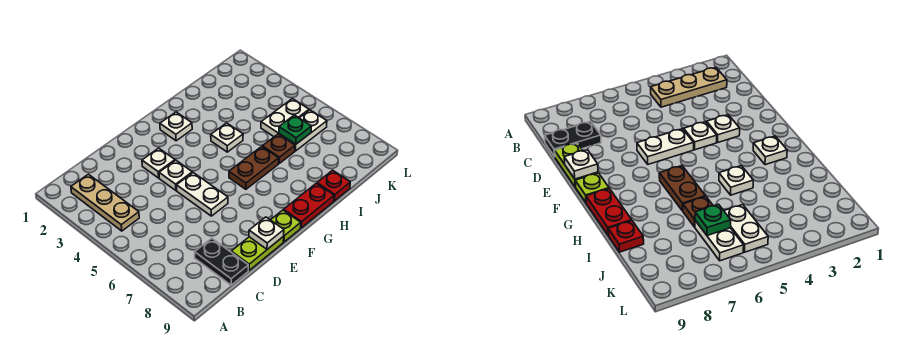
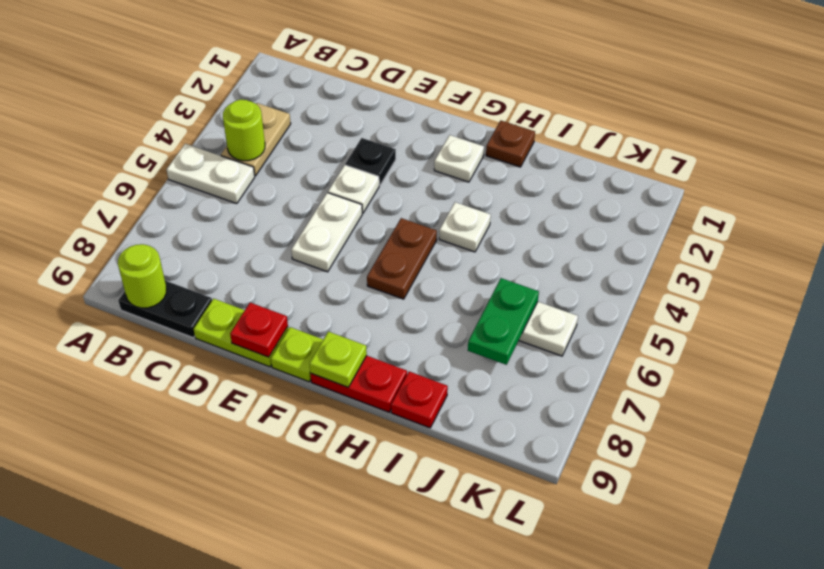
tan 1x3 plate [71,174,139,231] -> tan 1x2 plate [221,103,291,176]
none -> lime 1x1 round brick [223,99,265,161]
none -> lime 1x1 round brick [118,244,167,308]
black 1x2 plate [195,238,248,285] -> black 1x2 plate turned to [118,281,212,338]
white 1x1 plate [142,148,175,178] -> black 1x1 plate [345,138,396,185]
white 1x1 plate [249,217,284,249] -> red 1x1 plate [230,303,288,357]
brown 1x2 plate [229,147,279,189] -> brown 1x2 plate turned to [367,218,437,299]
none -> lime 1x1 plate [309,332,367,387]
brown 1x1 plate [262,134,295,163] -> brown 1x1 plate moved to [486,121,535,167]
white 1x2 plate [261,99,309,137] -> white 1x2 plate moved to [167,144,255,204]
green 1x1 plate [279,115,312,144] -> green 1x2 plate [468,278,539,365]

